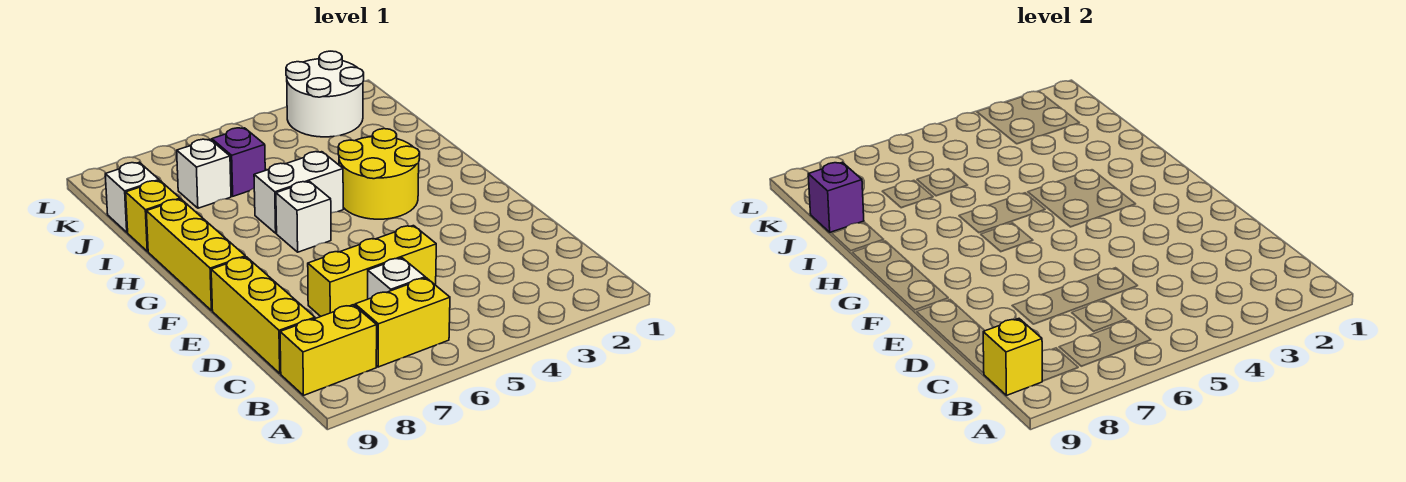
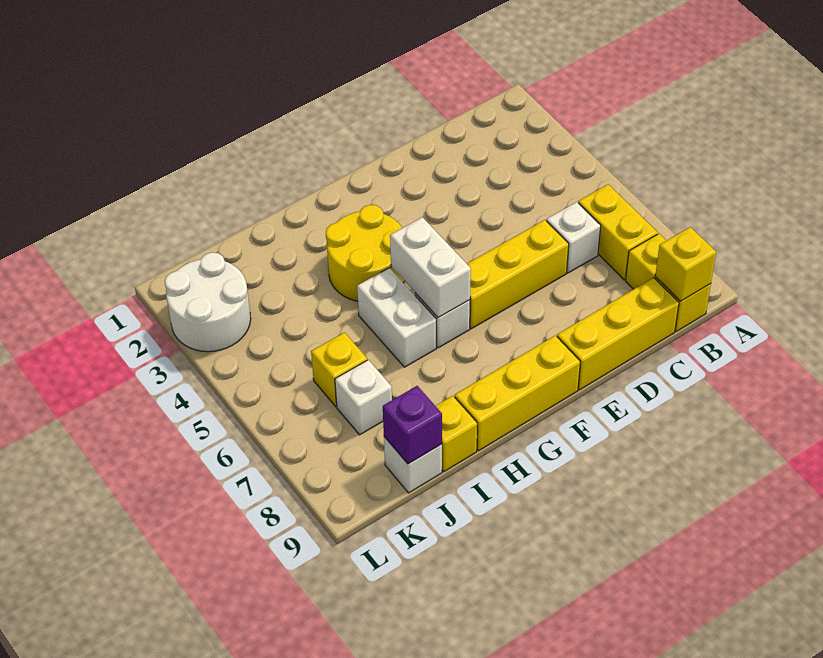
yellow 1x3 brick [308,226,436,316] -> yellow 1x3 brick turned to [467,220,569,329]
none -> white 1x2 brick [390,217,471,318]
purple 1x1 brick [212,128,265,196] -> yellow 1x1 brick [311,332,367,407]

